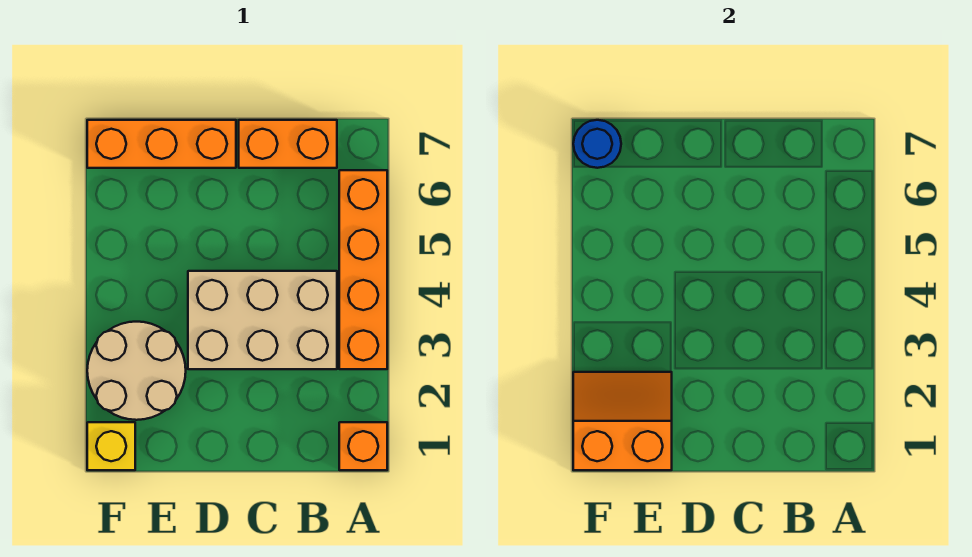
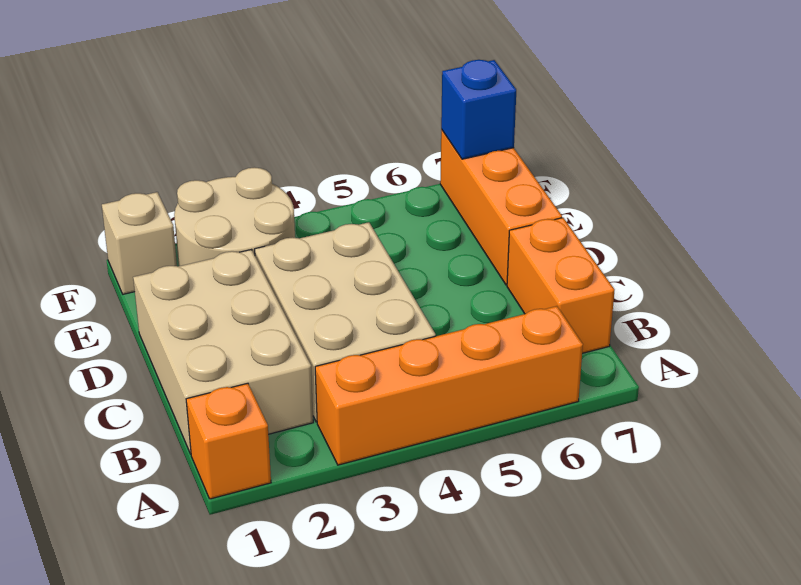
none -> tan 2x3 brick [133,250,313,454]
orange 2x2 slope [573,372,672,470] -> none
yellow 1x1 brick [87,422,135,470] -> tan 1x1 brick [102,192,177,294]
blue 1x1 round brick [573,120,621,168] -> blue 1x1 brick [441,60,516,159]

